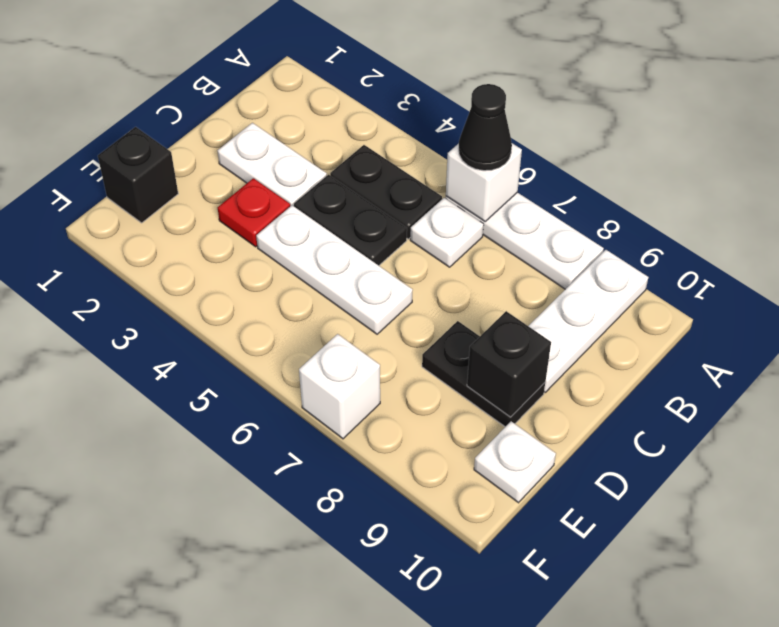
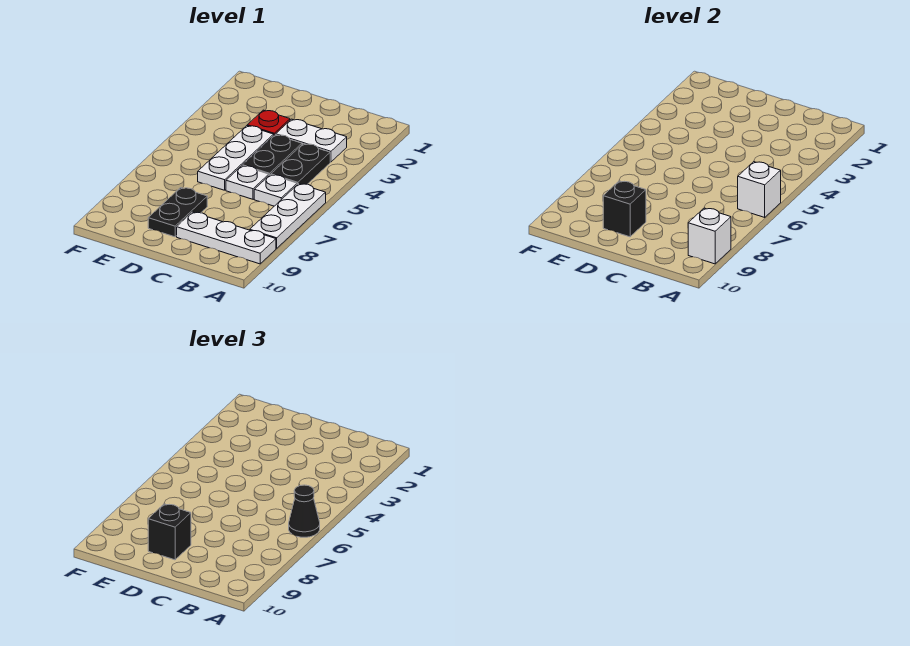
white 1x2 plate [218,123,327,206] -> white 1x2 plate turned to [276,119,347,162]
black 1x1 brick [98,127,178,223] -> black 1x1 brick moved to [148,504,191,560]
white 1x1 plate [474,421,556,503] -> white 1x1 plate moved to [226,166,269,199]
white 1x1 brick [299,334,380,439] -> white 1x1 brick moved to [688,208,731,264]

